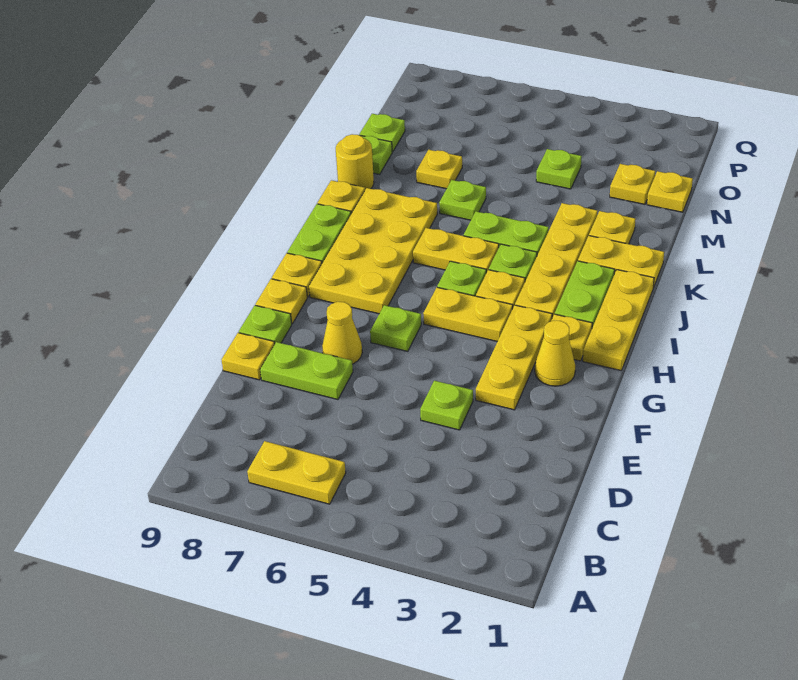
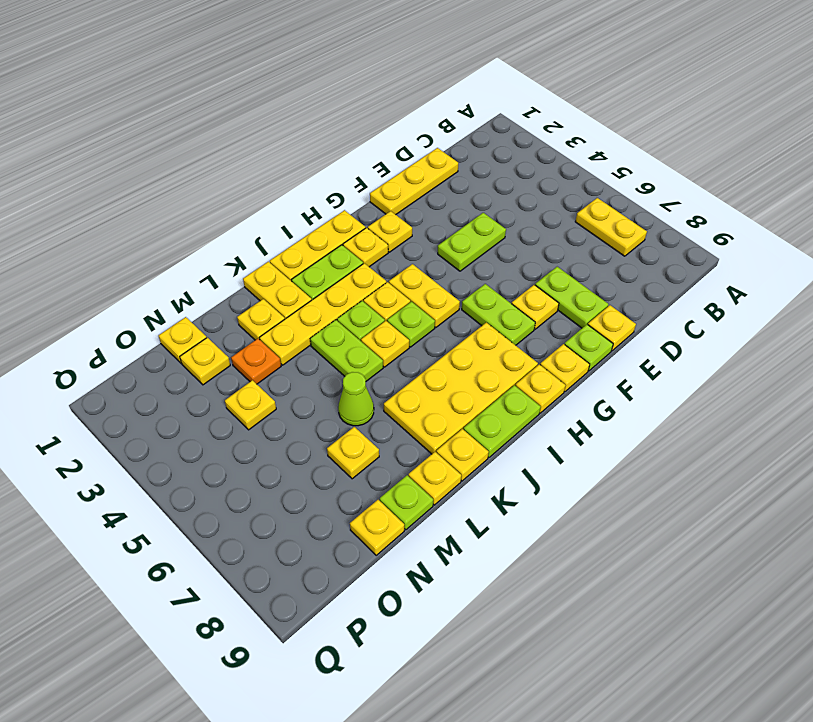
lime 1x1 plate [420,381,473,430] -> lime 1x2 plate [438,213,506,271]
yellow 1x3 plate [476,305,552,410] -> yellow 1x3 plate moved to [370,148,458,215]
yellow 1x1 cone [322,302,362,364] -> yellow 1x1 plate [512,285,559,329]
yellow 1x1 cone [535,320,575,386] -> yellow 1x1 plate [368,211,412,252]
lime 1x1 plate [370,305,421,351] -> lime 1x2 plate [462,284,535,345]
yellow 1x2 plate [413,228,499,273] -> yellow 1x1 plate [361,321,409,367]
lime 1x1 plate [439,180,486,220] -> lime 1x1 cone [338,372,374,426]
yellow 1x1 round brick [336,134,374,190] -> yellow 1x1 plate [408,452,461,505]
none -> orange 1x1 plate [231,339,281,384]
lime 1x1 plate [536,149,582,189] -> yellow 1x1 plate [225,380,276,430]
lime 1x1 plate [359,114,405,152] -> yellow 1x1 plate [350,500,404,555]

